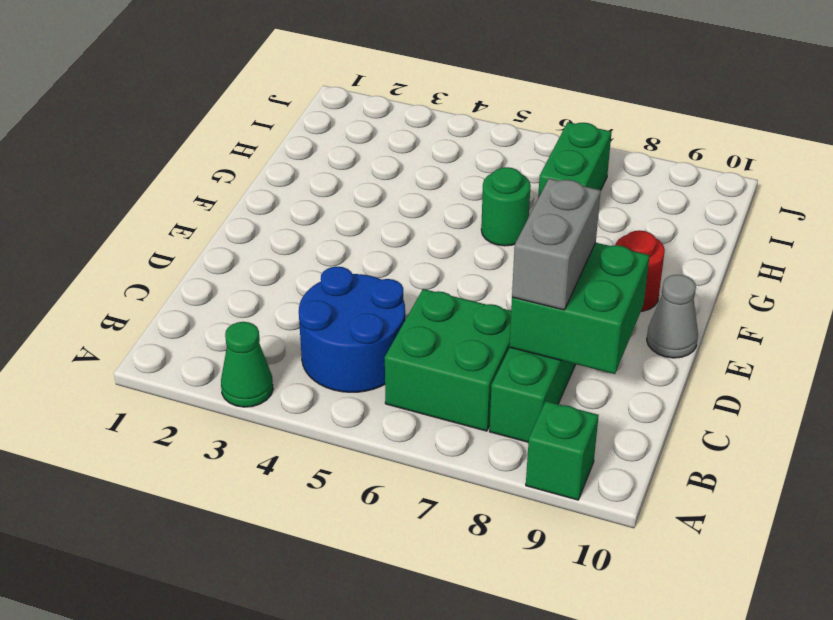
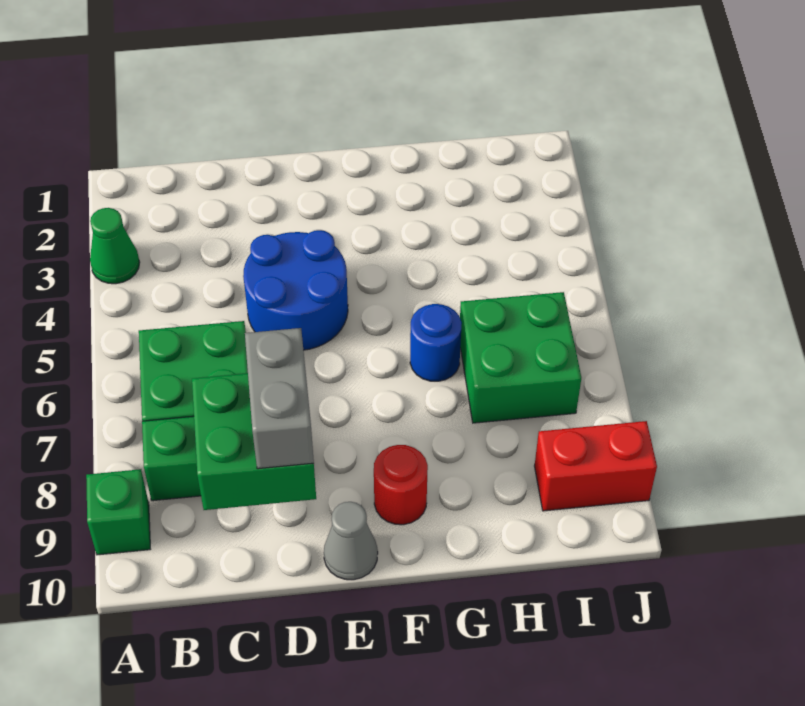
blue 2x2 round brick [299,267,405,392] -> blue 2x2 round brick moved to [243,230,348,350]
grey 1x2 brick [512,179,601,310] -> grey 1x2 brick turned to [245,328,314,469]
green 1x1 round brick [481,167,531,246] -> blue 1x1 round brick [410,304,462,381]
green 1x2 brick [538,122,612,198] -> green 2x2 brick [460,292,581,423]
none -> red 1x2 brick [535,421,657,511]

